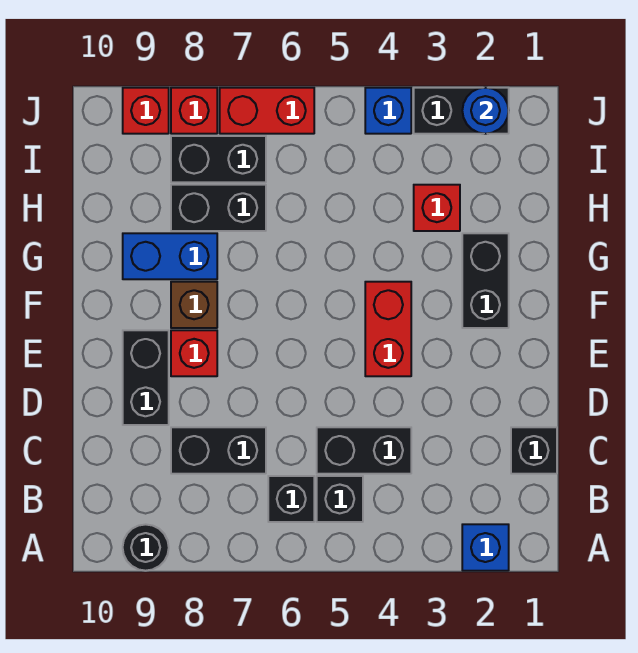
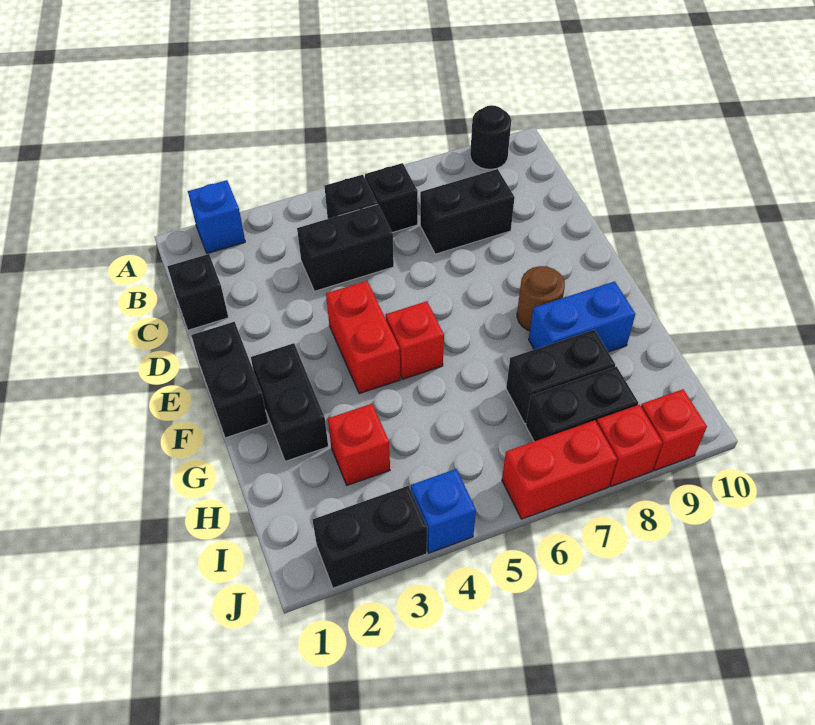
black 1x2 brick [123,330,169,425] -> black 1x2 brick moved to [191,322,268,438]
red 1x1 brick [171,330,217,376] -> red 1x1 brick moved to [386,301,444,379]
brown 1x1 brick [171,282,217,328] -> brown 1x1 round brick [517,266,565,331]
blue 1x1 round brick [462,88,509,134] -> none

